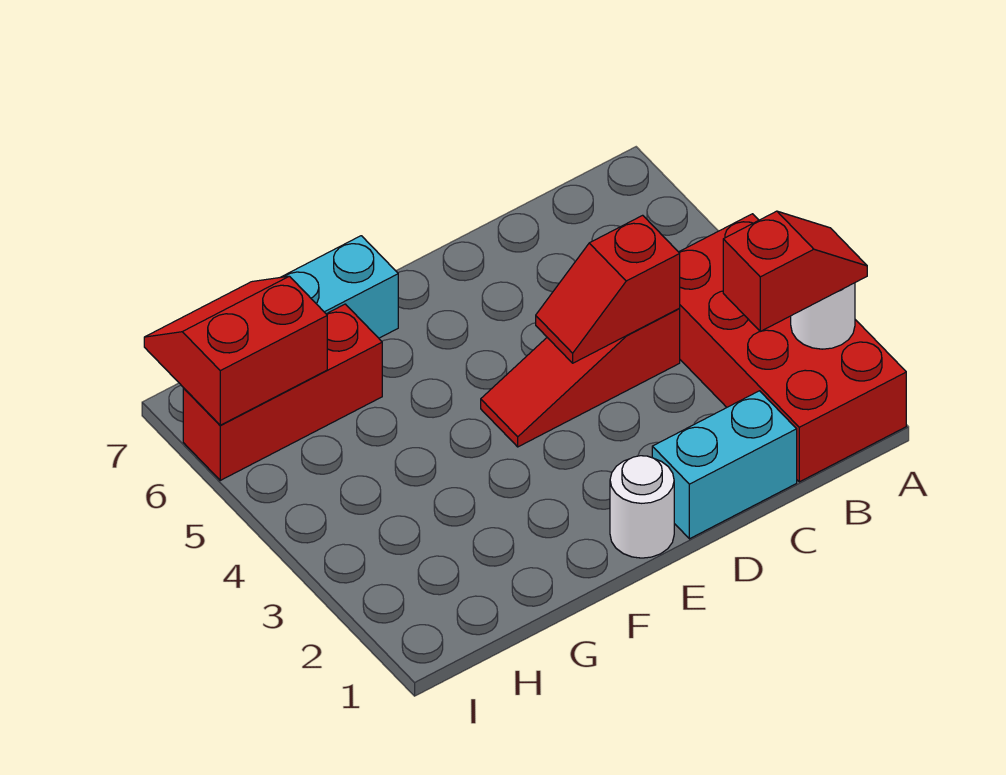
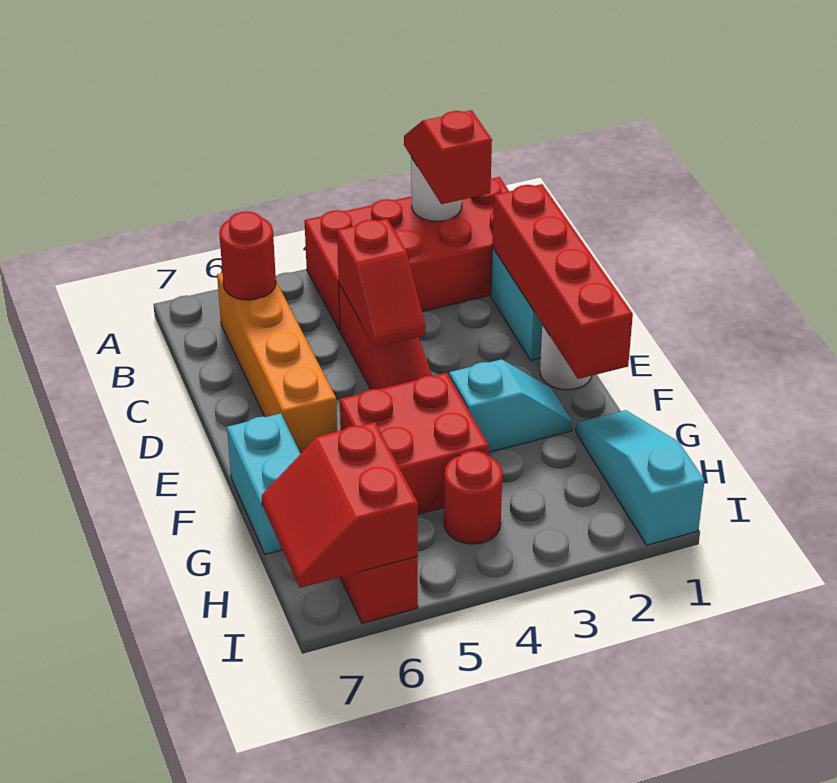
none -> orange 1x4 brick [217,273,337,454]
none -> red 1x1 round brick [219,211,276,300]
none -> red 1x4 brick [492,184,633,379]
none -> cyan 1x2 slope [449,359,572,452]
none -> red 2x2 brick [340,373,489,514]
none -> cyan 1x3 slope [576,410,705,545]
none -> red 1x1 round brick [444,451,503,544]

